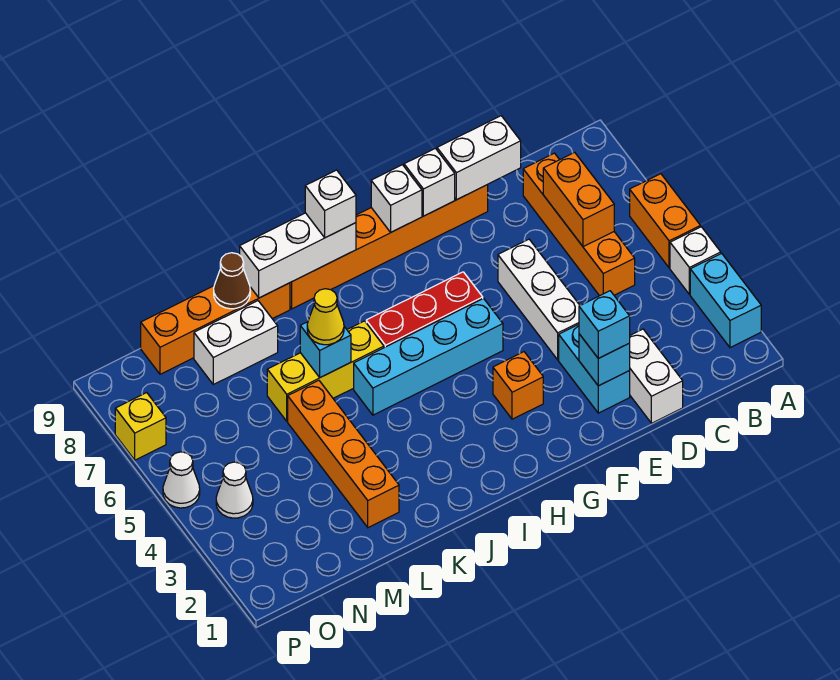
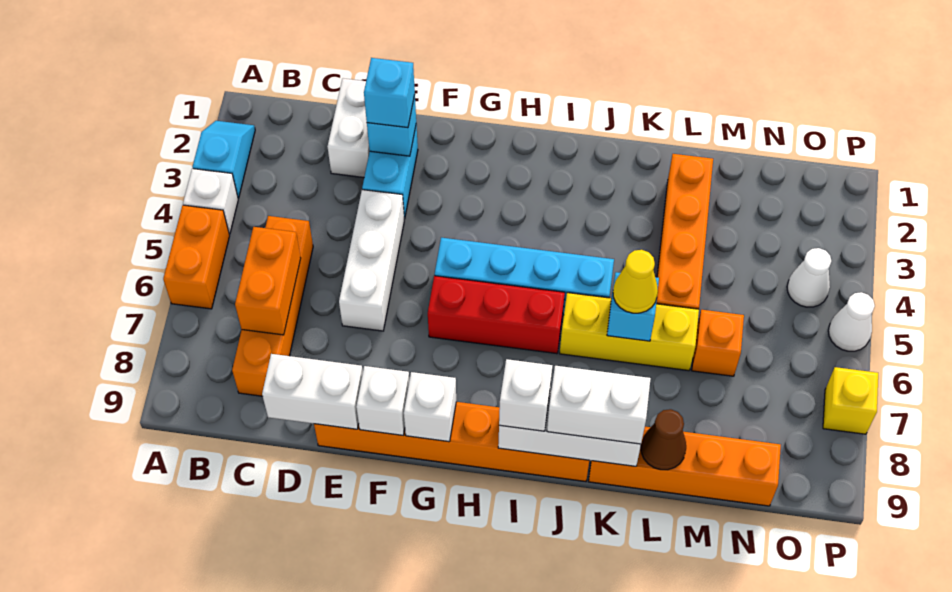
cyan 1x2 brick [690,253,761,348] -> cyan 1x2 slope [193,121,255,198]
orange 1x1 brick [493,352,543,419] -> orange 1x1 brick moved to [692,310,744,376]
white 1x2 brick [194,301,278,384] -> white 1x2 brick moved to [547,366,651,444]

